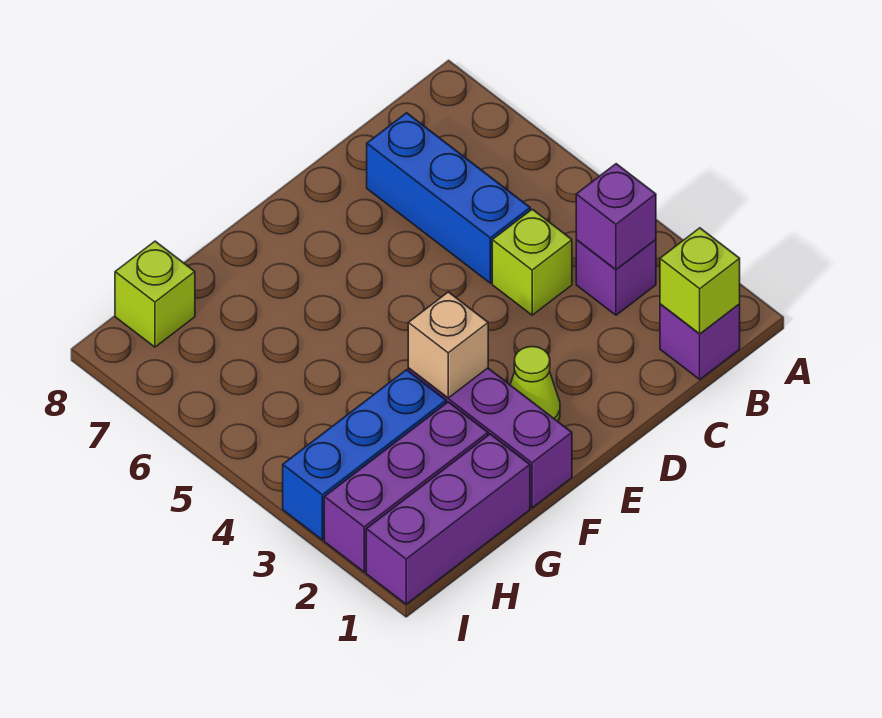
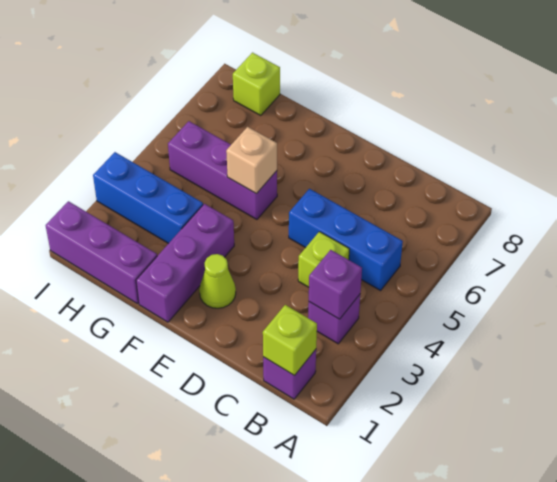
blue 1x3 brick [367,113,530,283] -> blue 1x3 brick turned to [289,189,403,291]
tan 1x1 brick [408,292,488,398] -> tan 1x1 brick moved to [226,127,277,194]
purple 1x3 brick [324,402,488,572] -> purple 1x3 brick moved to [168,121,277,219]

